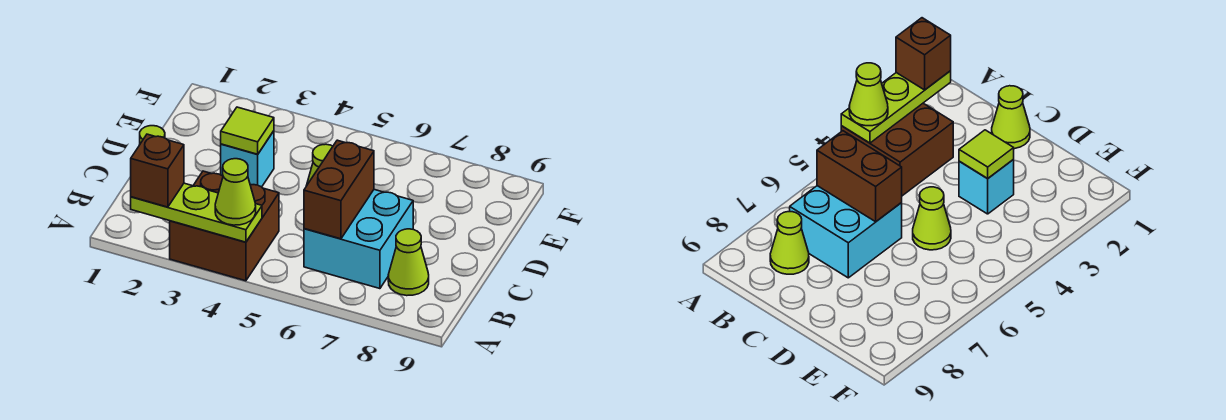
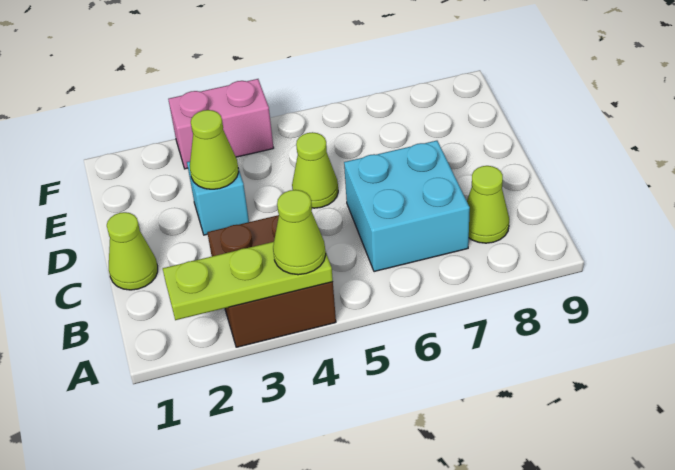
brown 1x1 brick [131,134,184,207] -> none
brown 1x2 brick [304,140,374,239] -> none
lime 1x1 tile [221,107,274,154] -> lime 1x1 cone [190,110,239,189]
none -> pink 1x2 brick [168,79,274,169]

